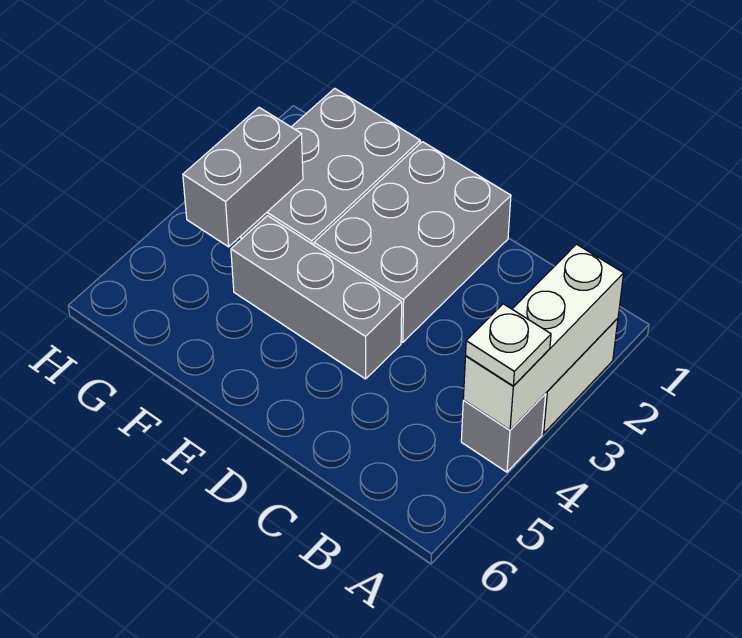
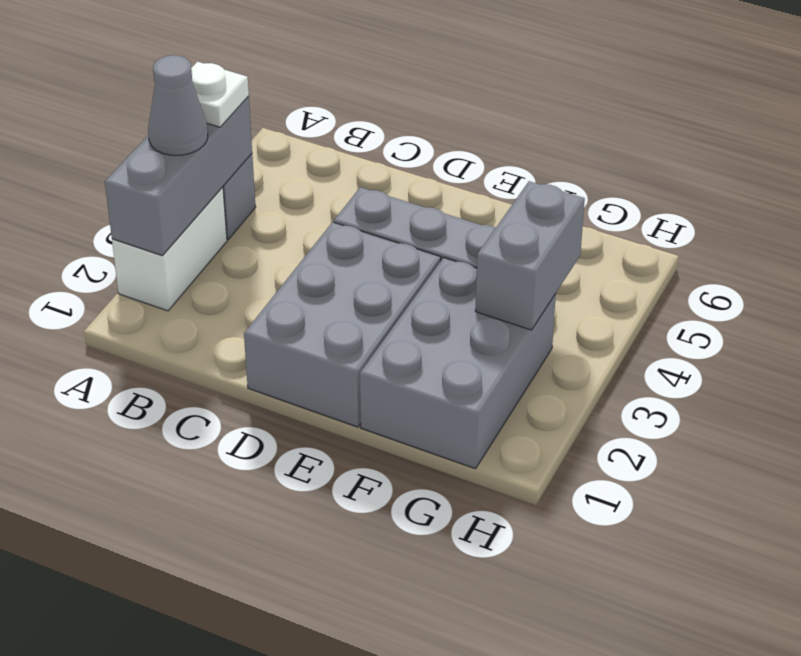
white 1x3 brick [463,244,624,430] -> grey 1x3 brick [105,96,252,255]
none -> grey 1x1 cone [148,55,208,155]

